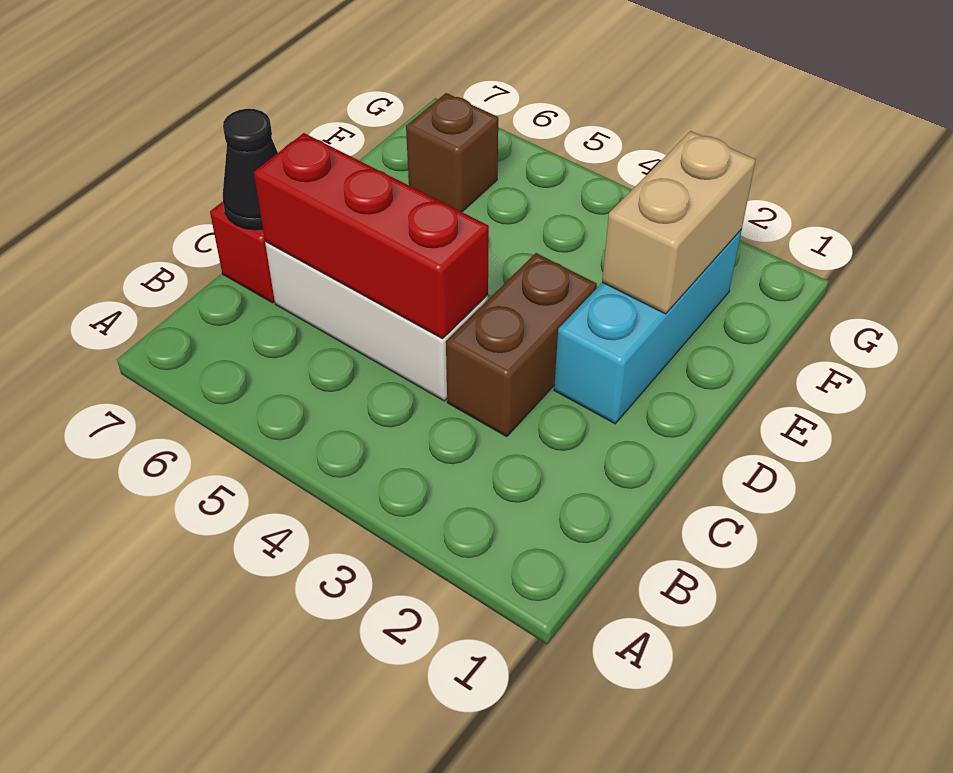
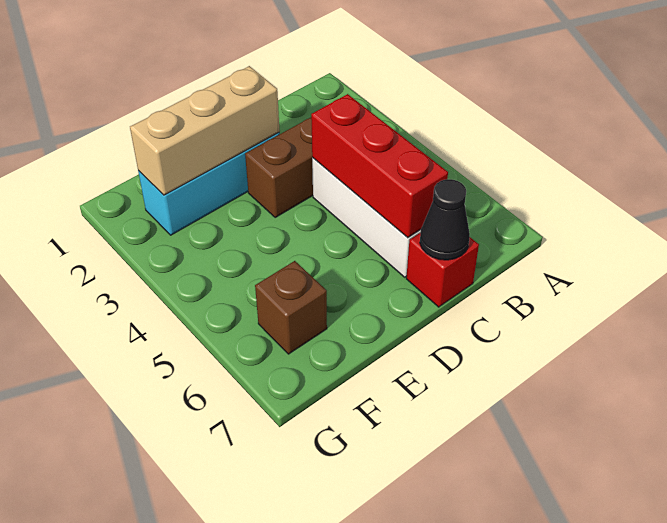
tan 1x2 brick [602,131,756,314] -> tan 1x3 brick [130,66,280,195]

